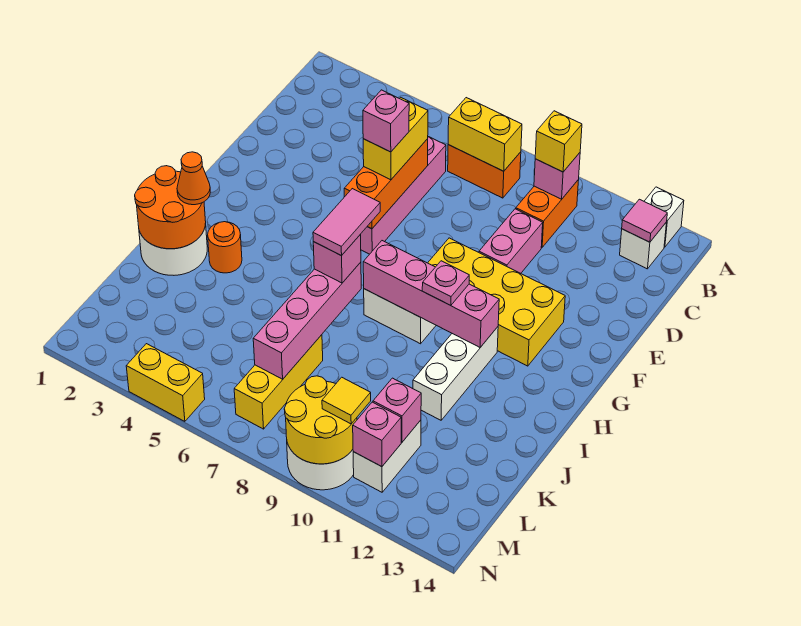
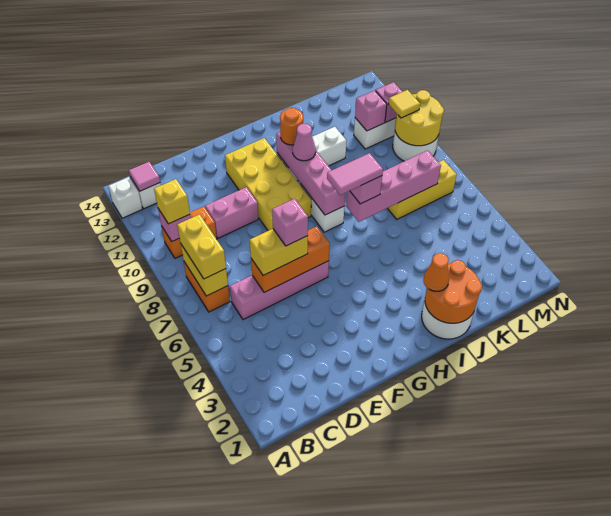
pink 1x1 plate [422,261,469,306] -> pink 1x1 cone [293,124,316,161]
orange 1x1 round brick [208,222,242,273] -> orange 1x1 round brick moved to [280,108,303,145]
yellow 1x2 brick [126,344,205,421] -> yellow 1x2 brick moved to [177,214,226,279]

